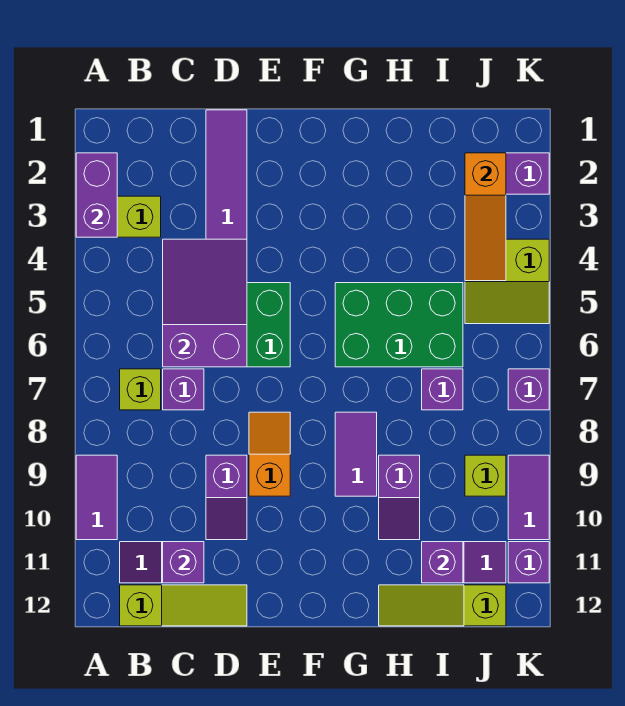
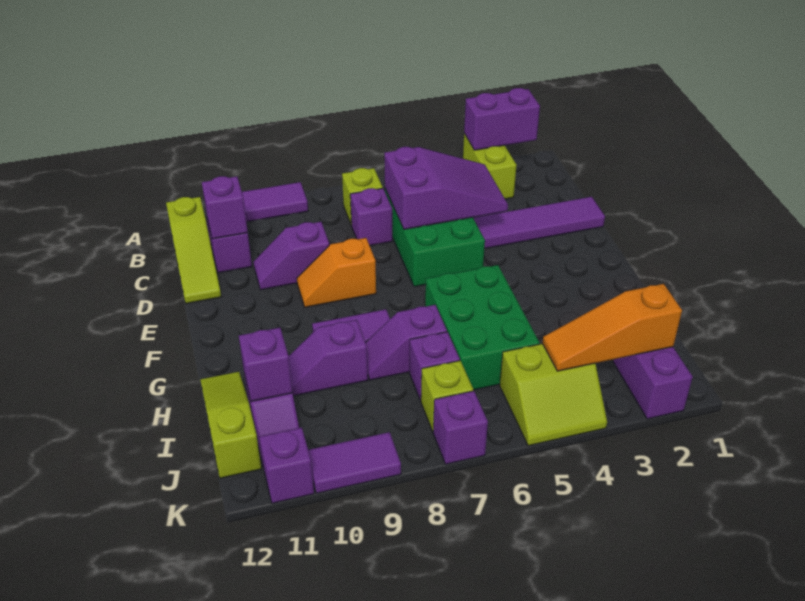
orange 1x2 slope [249,412,290,496] -> orange 1x2 slope turned to [297,238,376,307]
none -> purple 1x2 slope [365,305,447,380]
lime 2x2 slope [465,239,549,324] -> lime 2x2 slope turned to [500,344,607,446]
lime 1x1 brick [465,455,506,496] -> lime 1x1 brick moved to [421,361,473,431]

